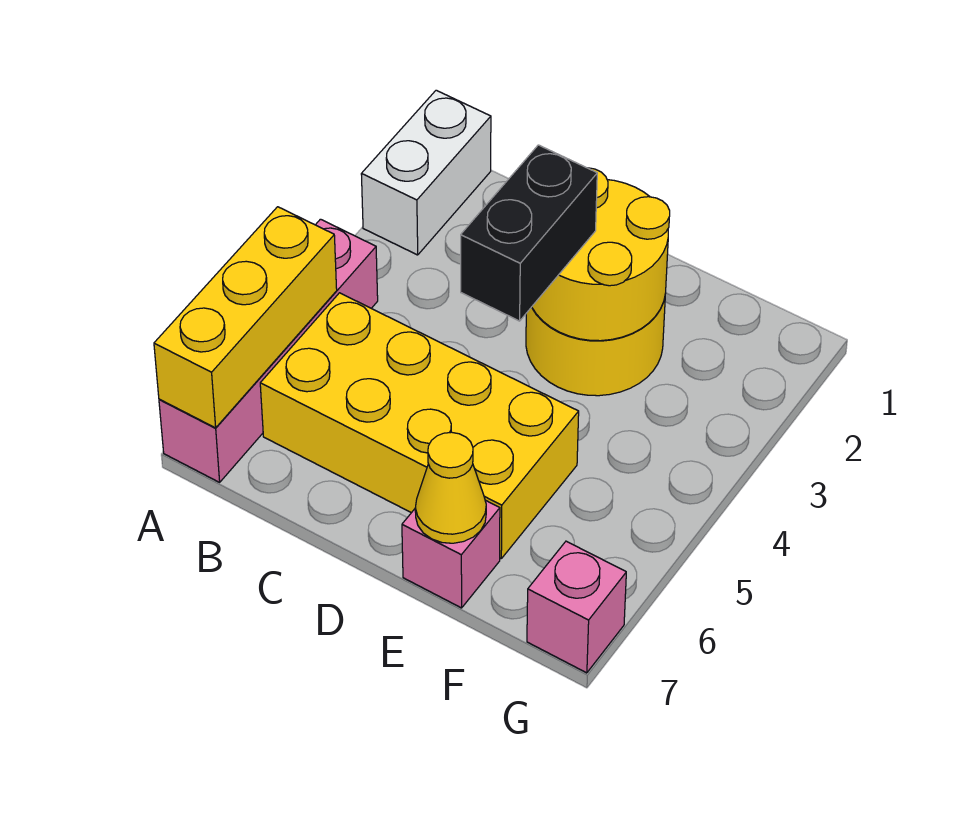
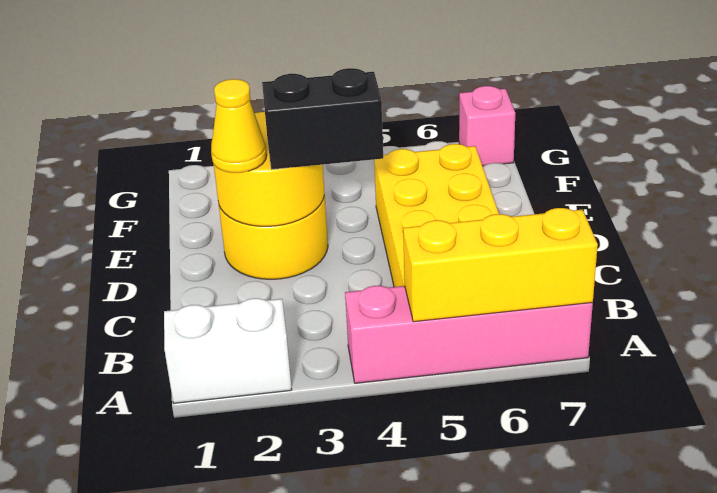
pink 1x1 brick [402,500,500,608] -> none
yellow 1x1 cone [415,432,486,543] -> yellow 1x1 cone moved to [211,79,267,173]

